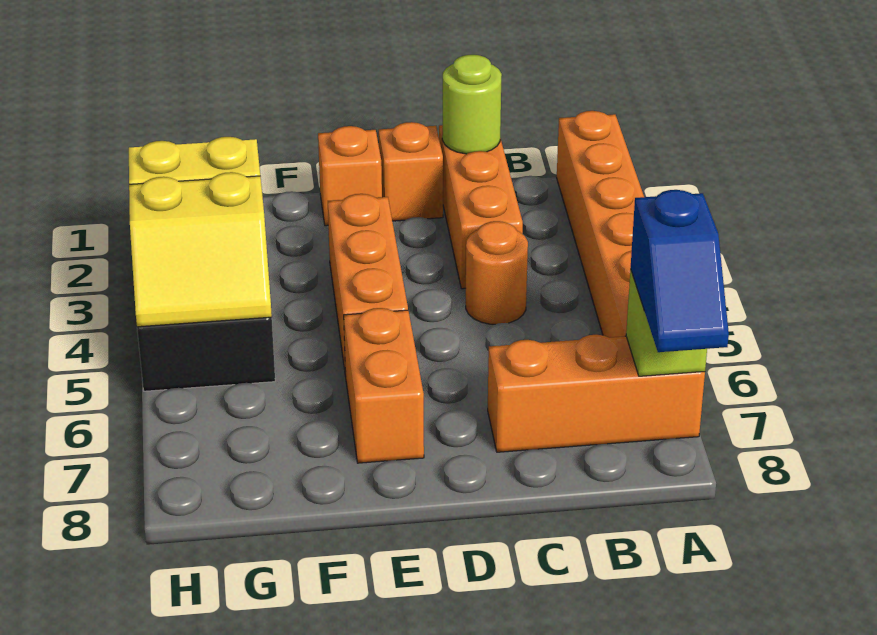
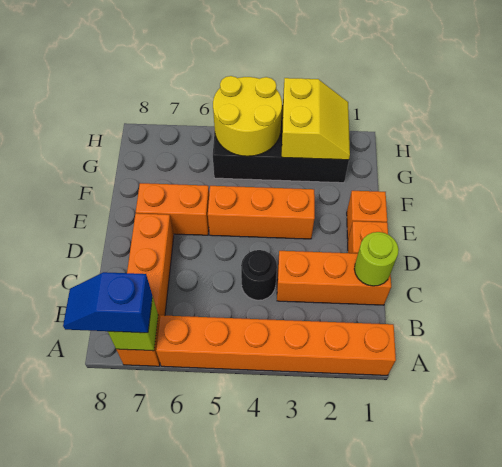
orange 1x3 brick [488,335,705,452] -> orange 1x4 brick [116,213,174,366]
orange 1x1 round brick [466,221,528,324] -> black 1x1 round brick [241,250,277,300]
yellow 2x2 slope [129,172,272,327] -> yellow 2x2 round brick [213,76,282,156]

